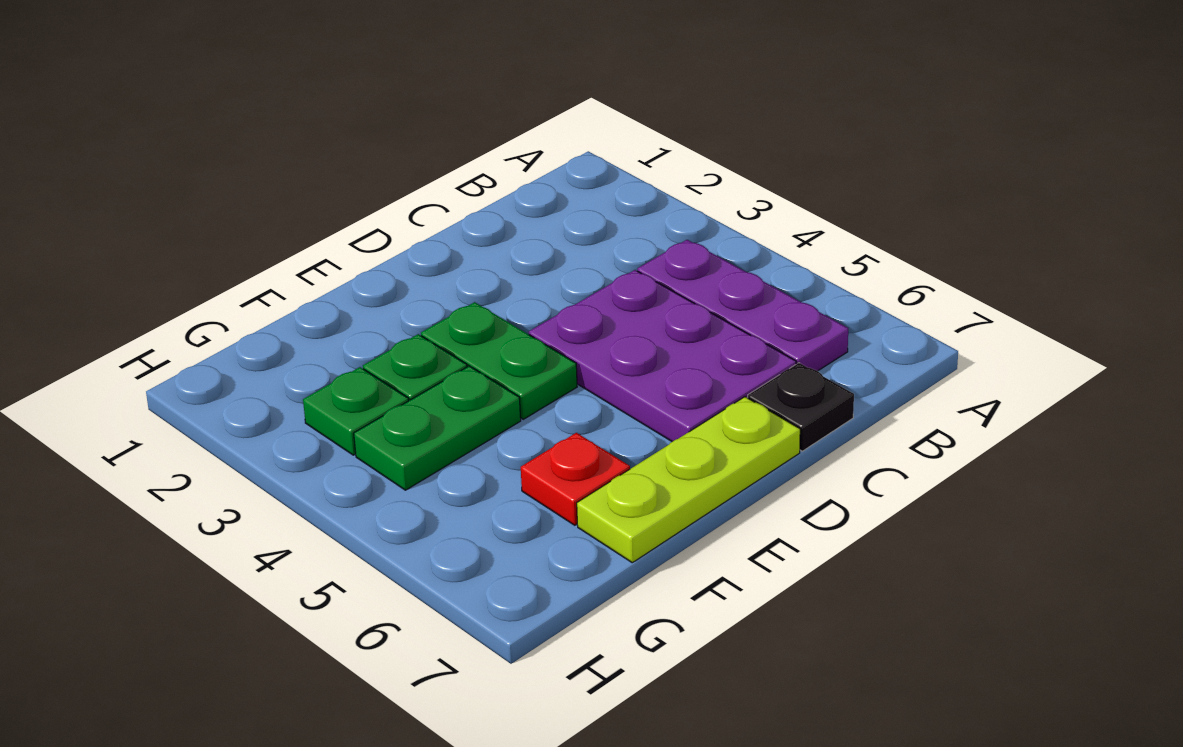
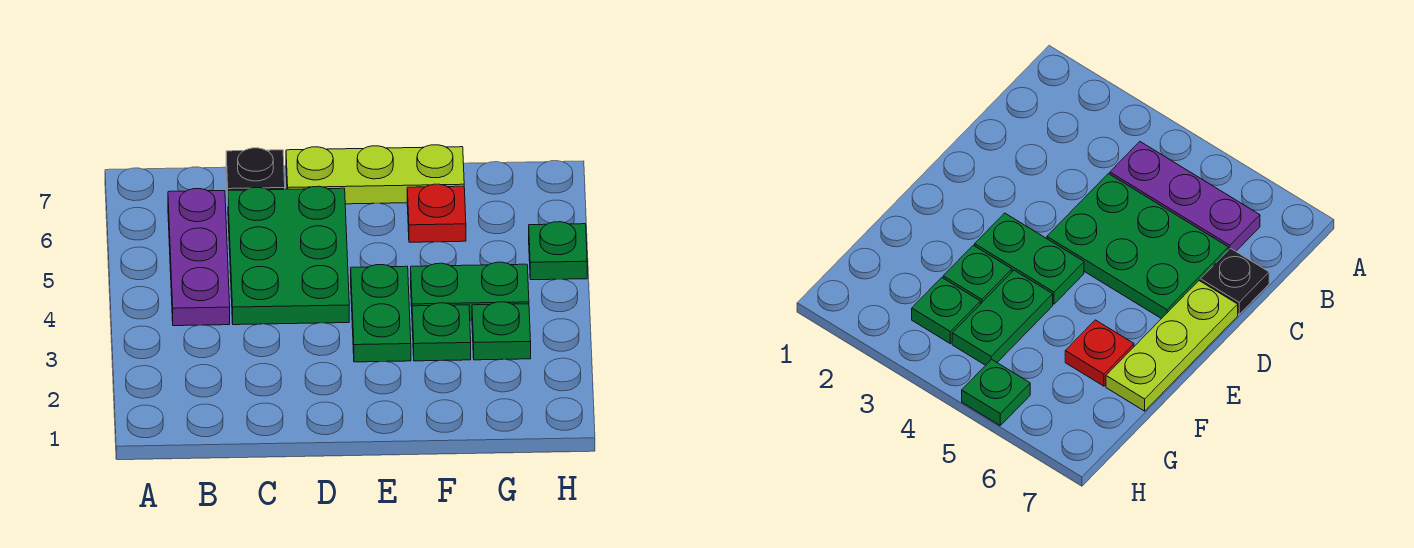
purple 2x3 plate [529,270,796,442] -> green 2x3 plate [228,186,349,325]
none -> green 1x1 plate [529,222,587,280]

